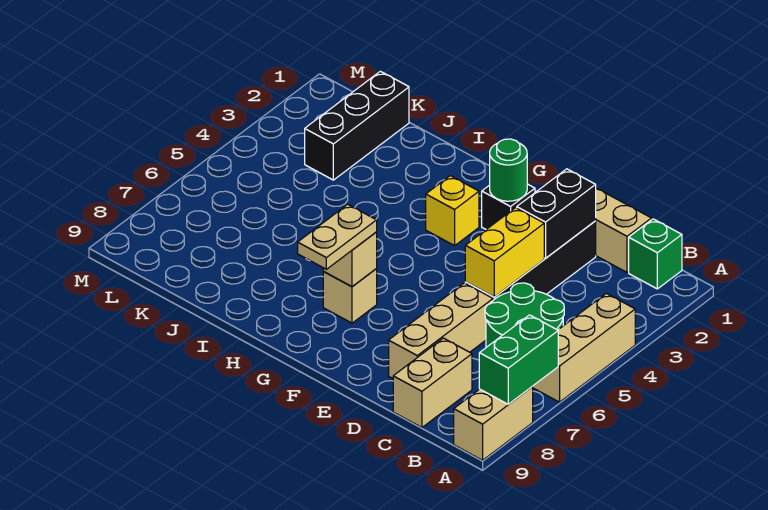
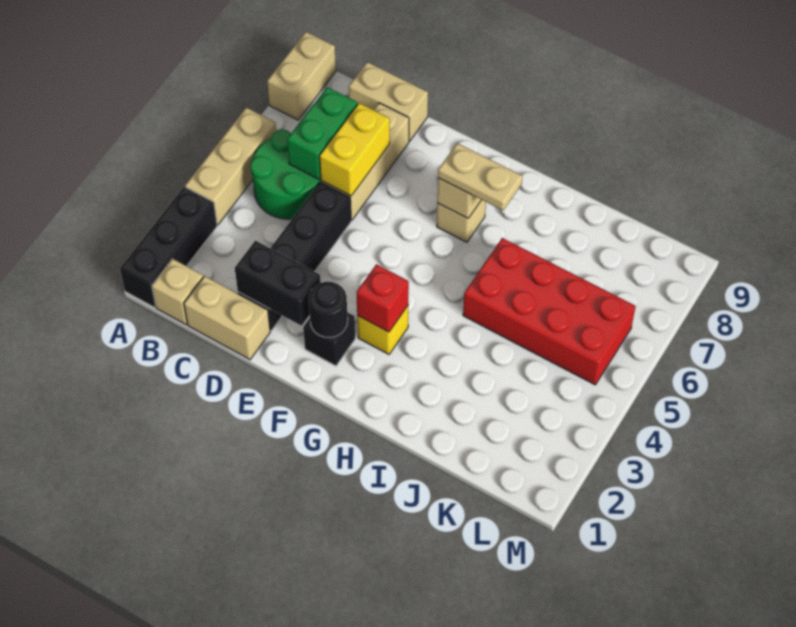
green 1x2 brick [479,315,558,404] -> green 1x2 brick moved to [287,87,357,179]
green 1x1 brick [629,219,682,289] -> tan 1x1 brick [152,259,203,325]
tan 1x2 brick [393,338,472,427] -> tan 1x2 brick turned to [349,62,428,141]
black 1x2 brick [517,169,596,258] -> black 1x2 brick turned to [235,241,321,326]
yellow 1x2 brick [465,208,544,297] -> yellow 1x2 brick moved to [319,103,390,196]
green 1x1 round brick [490,139,527,201] -> black 1x1 round brick [309,282,348,338]
none -> red 1x1 brick [356,264,409,332]
tan 1x2 plate [298,204,377,269] -> tan 1x2 plate turned to [438,143,522,210]
none -> red 2x4 brick [463,238,636,385]
black 1x3 brick [305,71,409,180] -> black 1x3 brick moved to [120,187,217,307]

